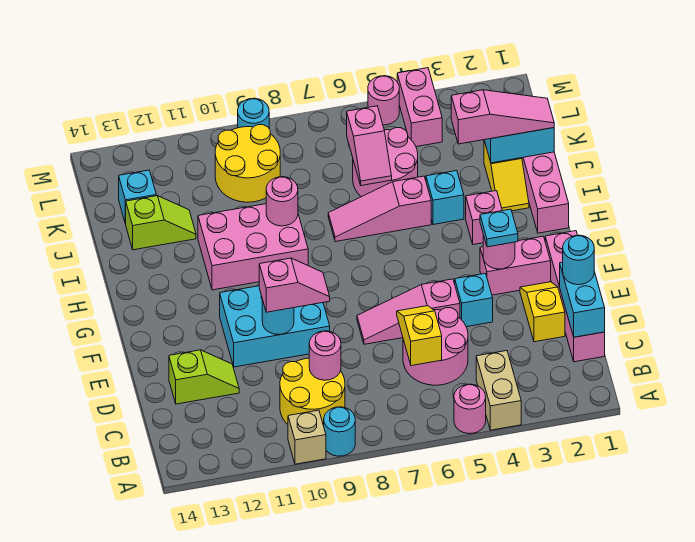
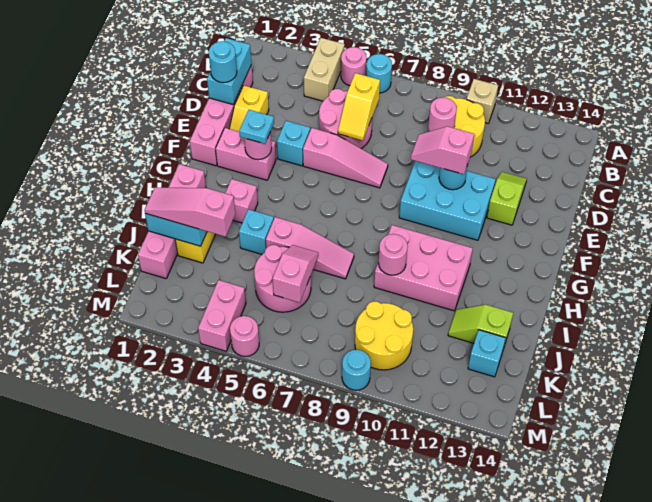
cyan 1x1 round brick [324,407,355,456] -> cyan 1x1 round brick moved to [366,54,392,93]
lime 1x2 slope [169,350,239,404] -> lime 1x2 slope turned to [487,172,527,225]

